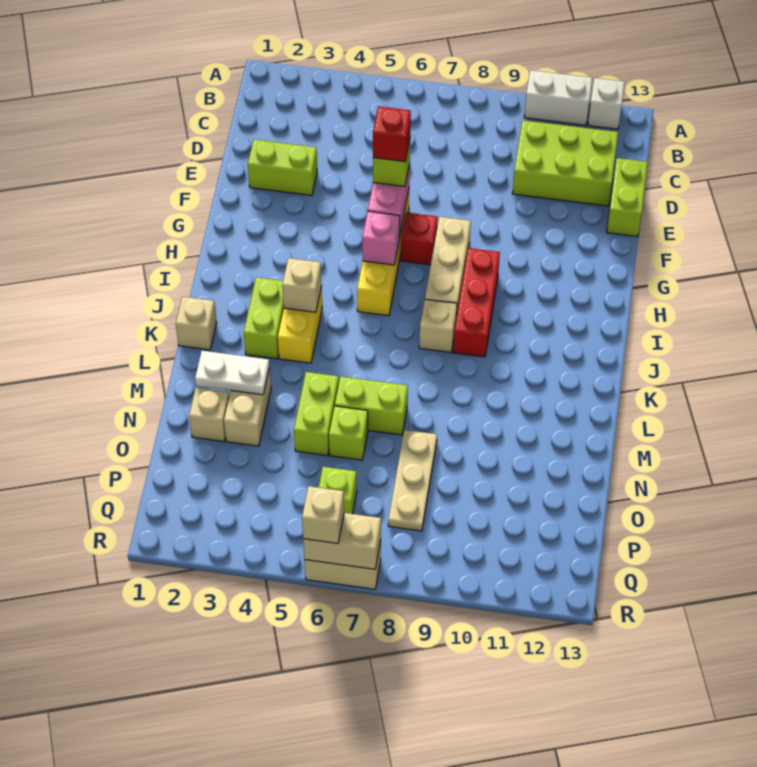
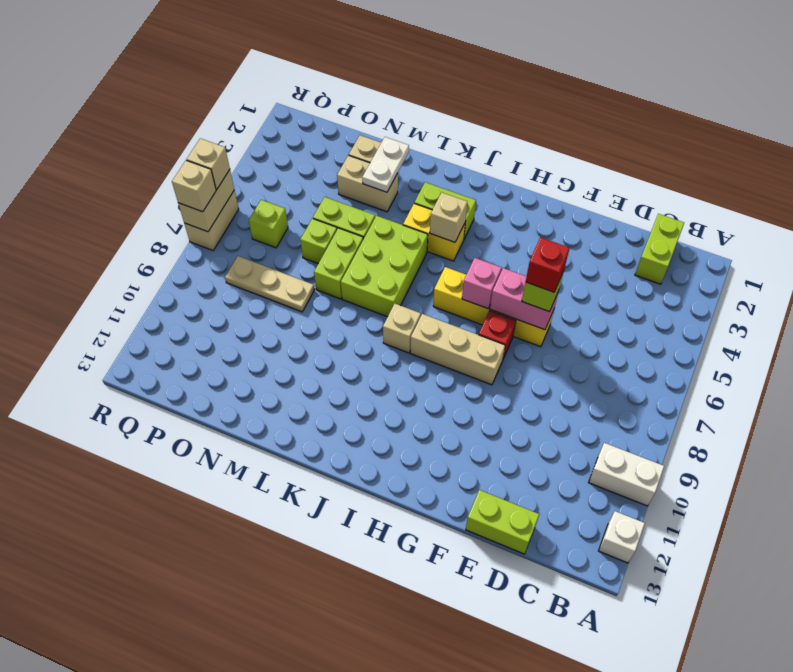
white 1x2 brick [524,70,592,125] -> white 1x2 brick turned to [589,443,664,506]
lime 2x3 brick [512,120,618,206] -> lime 2x3 brick moved to [341,216,428,317]
lime 1x2 brick [248,140,317,195] -> lime 1x2 brick moved to [635,214,684,284]
red 1x3 brick [453,248,500,357] -> none
tan 1x1 brick [176,297,217,350] -> tan 1x1 brick moved to [172,160,216,212]

